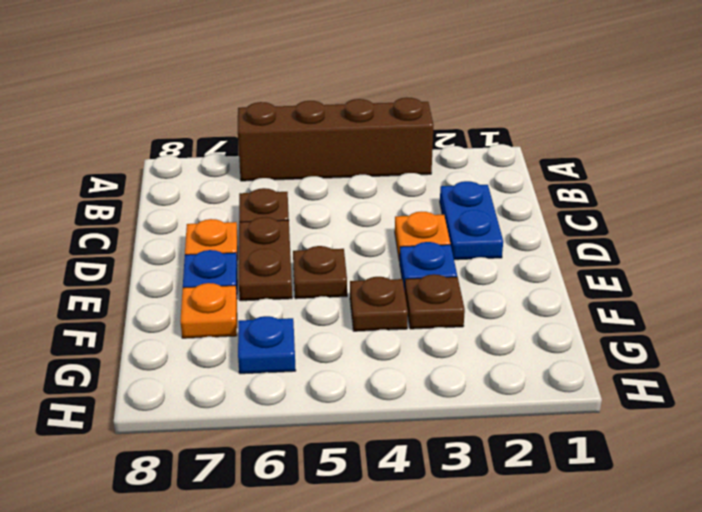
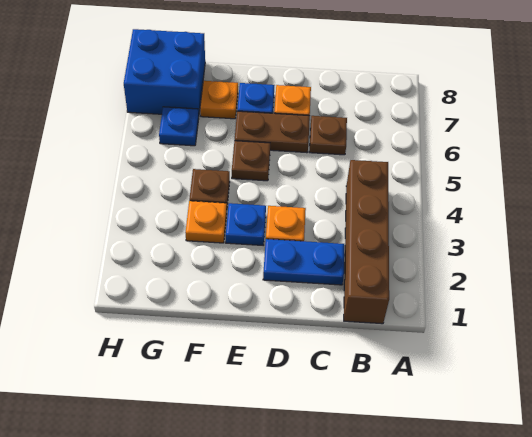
brown 1x4 brick [238,97,434,181] -> brown 1x4 brick moved to [344,160,389,324]
brown 1x1 plate [405,274,465,329] -> orange 1x1 plate [185,201,227,243]
none -> blue 2x2 brick [124,29,205,114]

